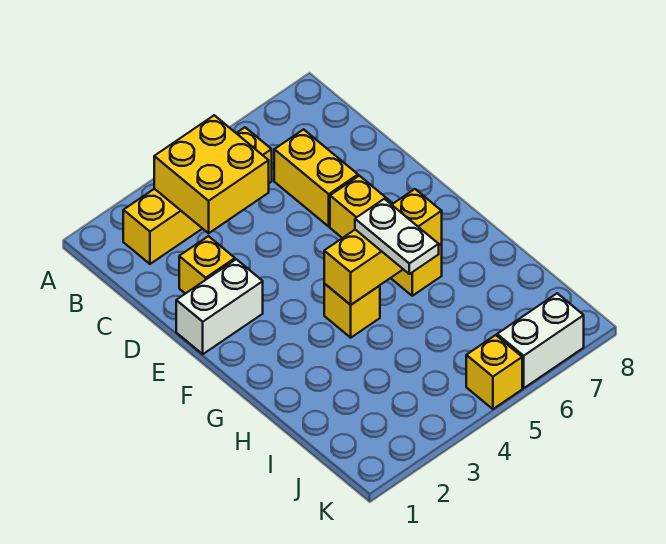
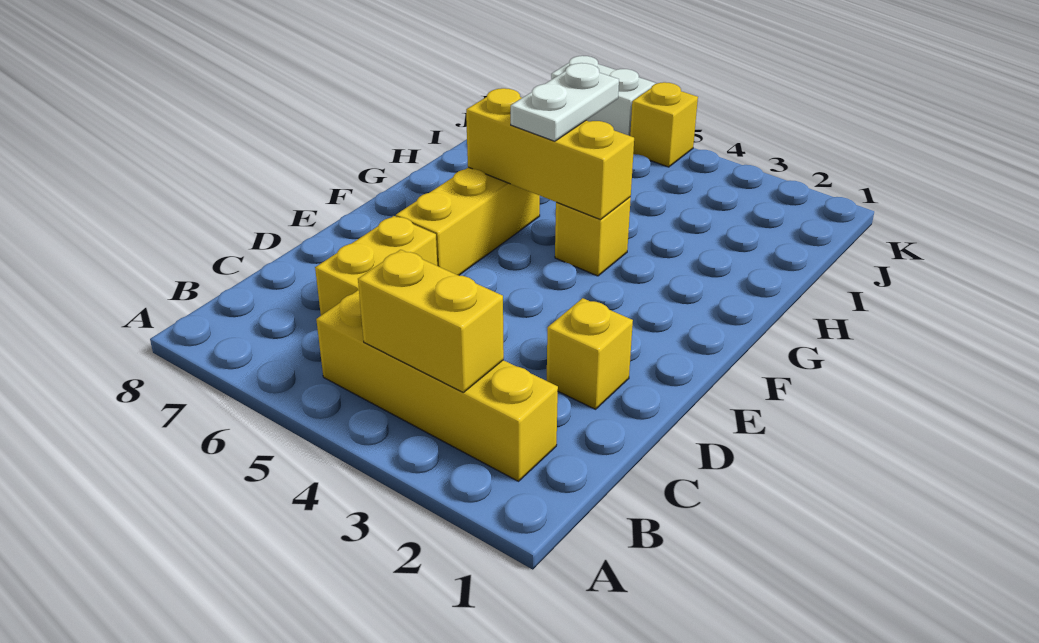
yellow 2x2 brick [154,115,269,233] -> yellow 1x2 brick [358,250,504,392]
white 1x2 brick [176,259,263,354] -> none

